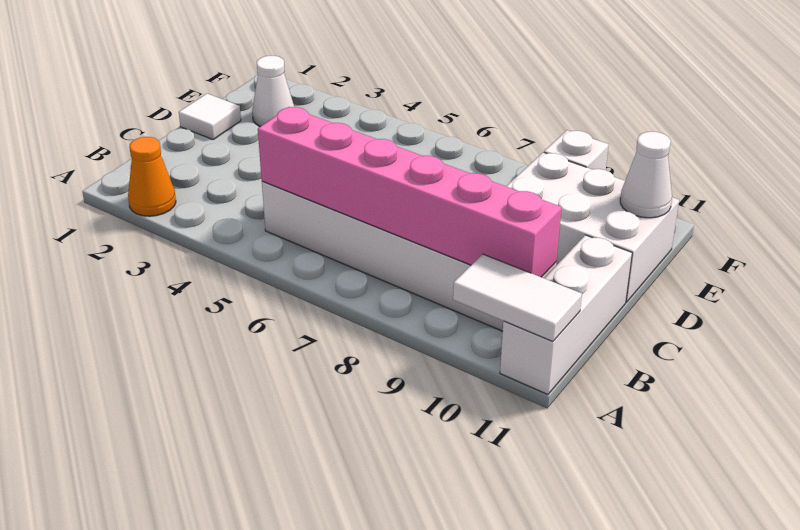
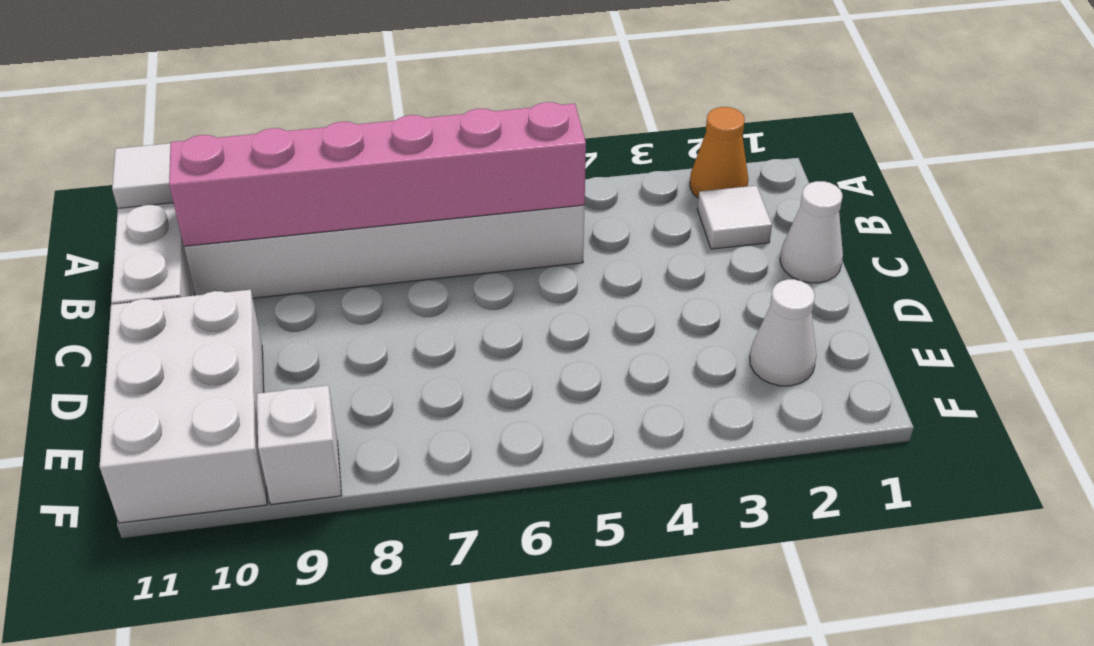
white 1x1 tile [179,94,241,139] -> white 1x1 tile moved to [697,186,772,249]
white 2x3 brick [506,152,679,302] -> white 2x3 brick turned to [100,290,267,523]
white 1x1 cone [620,132,672,218] -> white 1x1 cone moved to [780,181,843,283]

